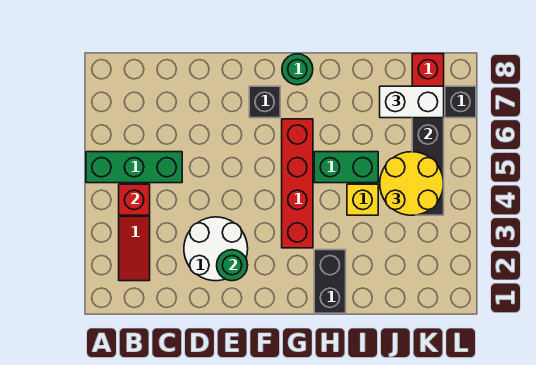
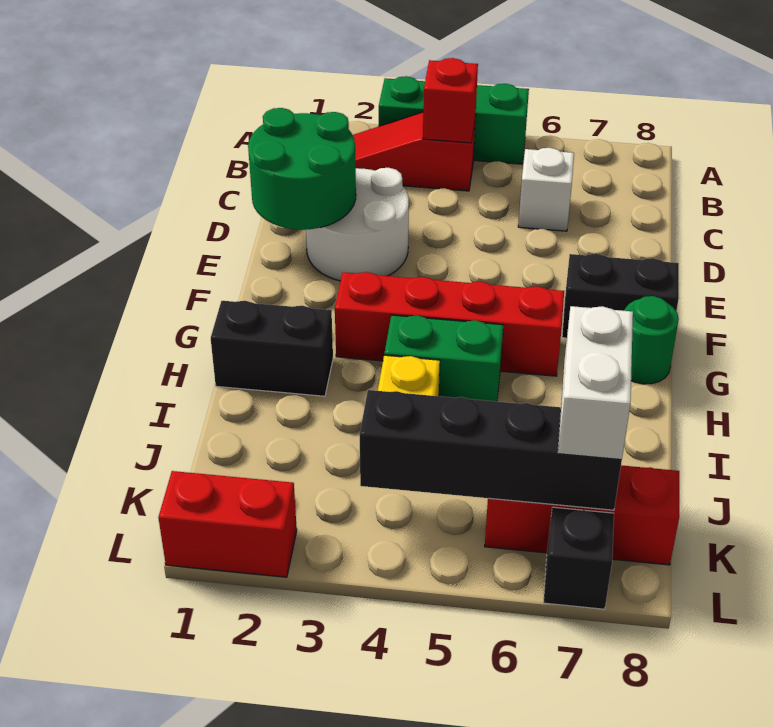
green 1x3 brick [86,152,182,183] -> green 1x3 brick turned to [379,76,529,164]
none -> white 1x1 brick [518,148,574,231]
green 1x1 round brick [217,250,248,281] -> green 2x2 round brick [248,108,356,230]
black 1x1 brick [249,86,280,118] -> black 1x2 brick [562,254,679,338]
green 1x2 brick [314,152,378,183] -> green 1x2 brick turned to [384,315,503,401]
yellow 2x2 round brick [380,152,443,215] -> none
none -> red 1x2 brick [158,471,297,577]

